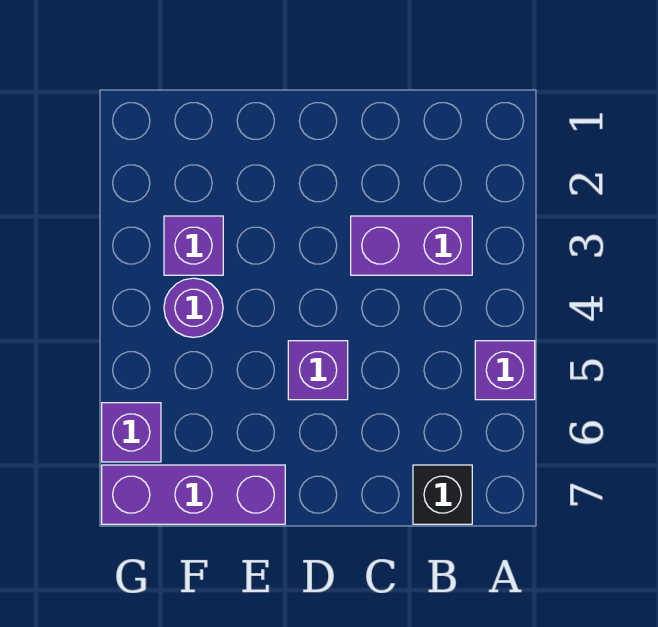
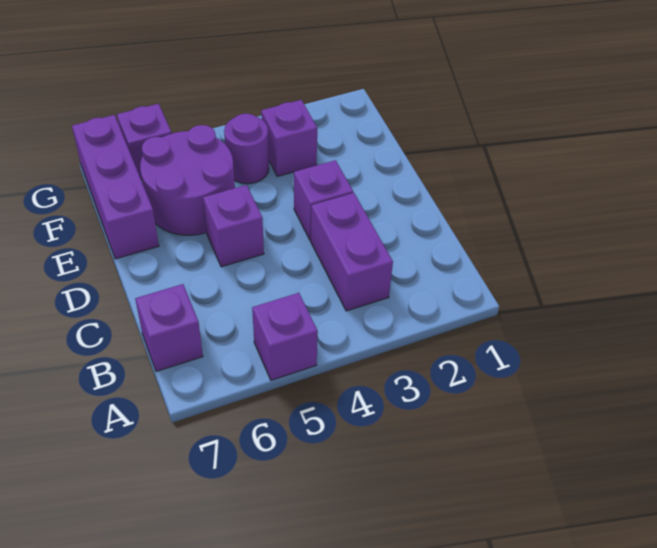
black 1x1 brick [413,465,472,524] -> purple 1x1 brick [135,284,203,371]
none -> purple 1x1 brick [294,160,353,240]
none -> purple 2x2 round brick [140,125,235,235]

